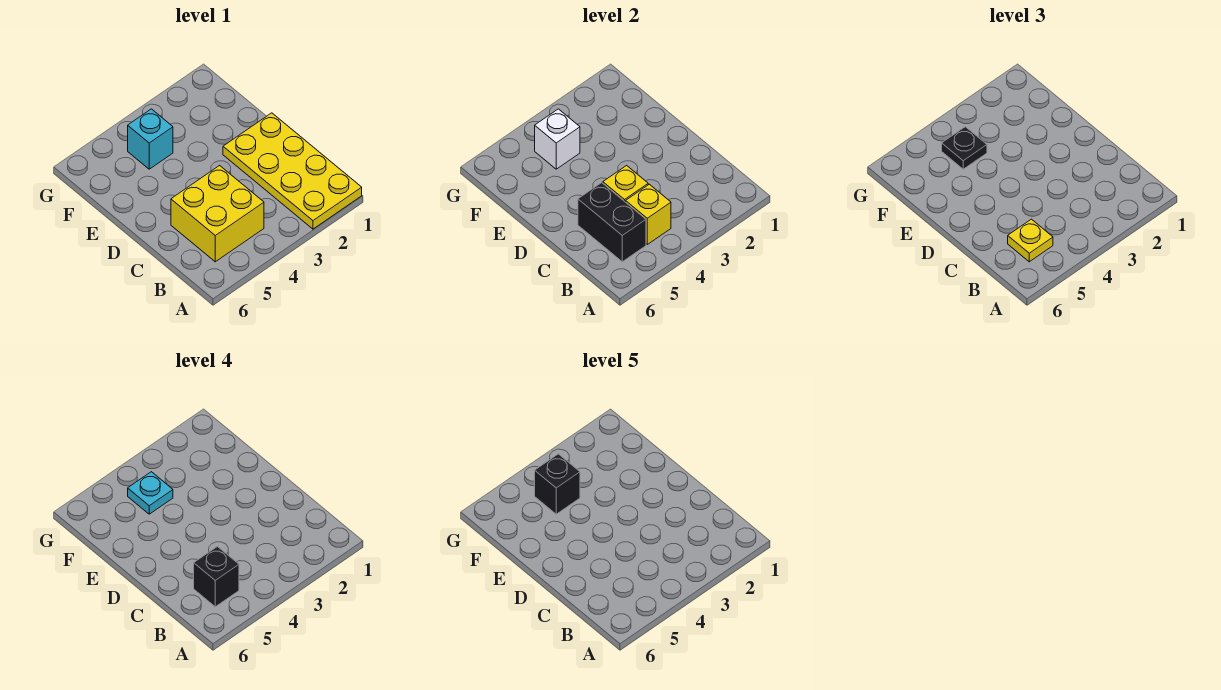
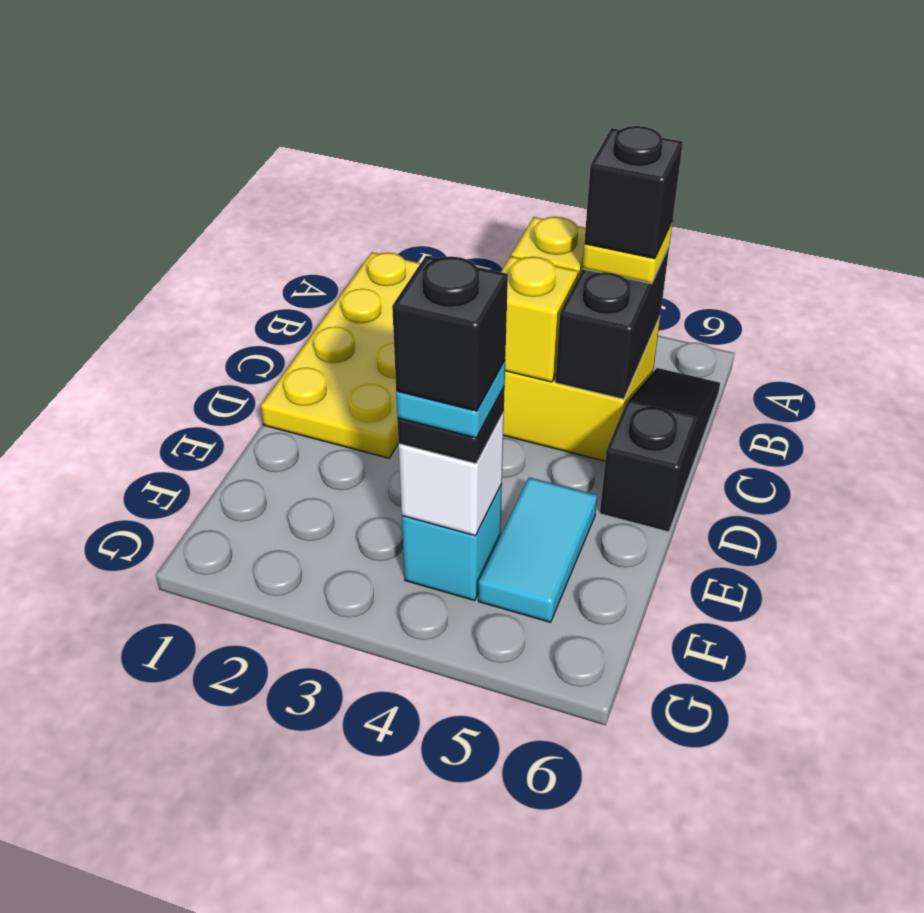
none -> black 1x3 slope [600,368,720,532]
none -> cyan 1x2 tile [478,477,597,622]

